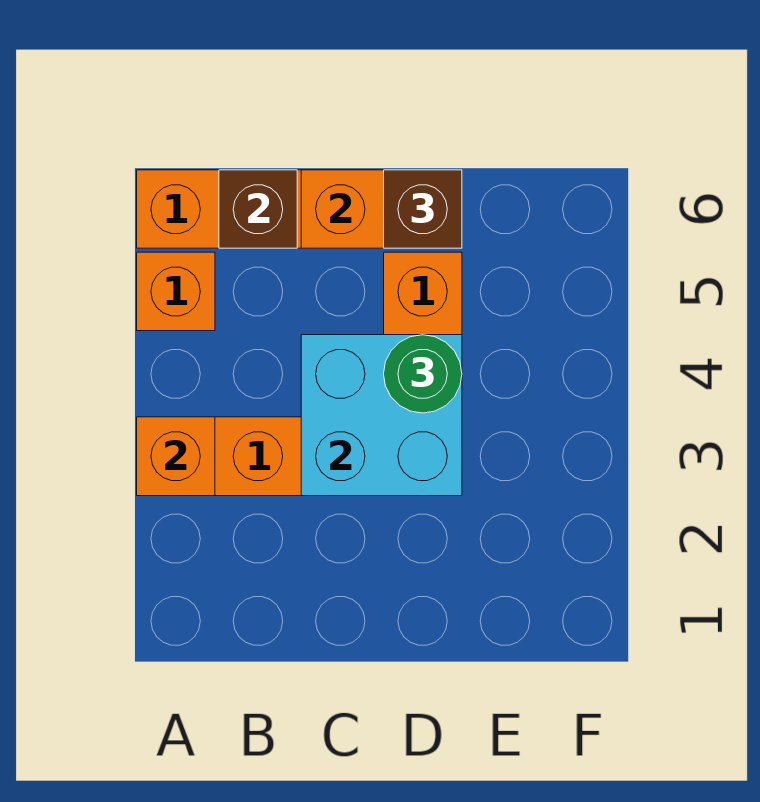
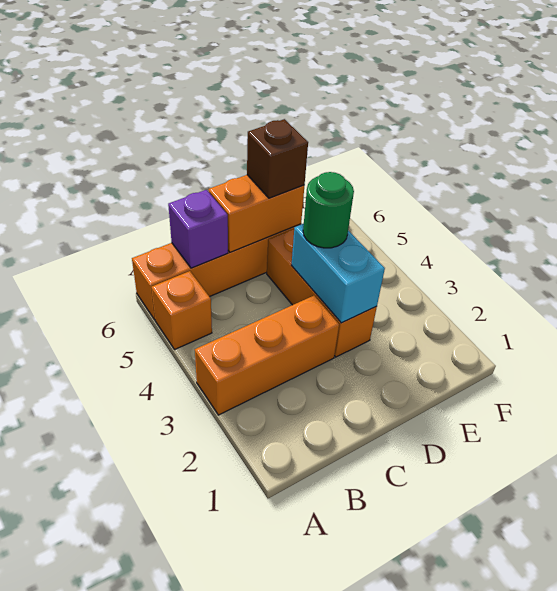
orange 1x1 brick [137,417,215,496] -> none
brown 1x1 brick [219,170,297,248] -> purple 1x1 brick [168,190,228,268]
cyan 2x2 brick [301,335,462,496] -> cyan 1x2 brick [291,223,385,323]

